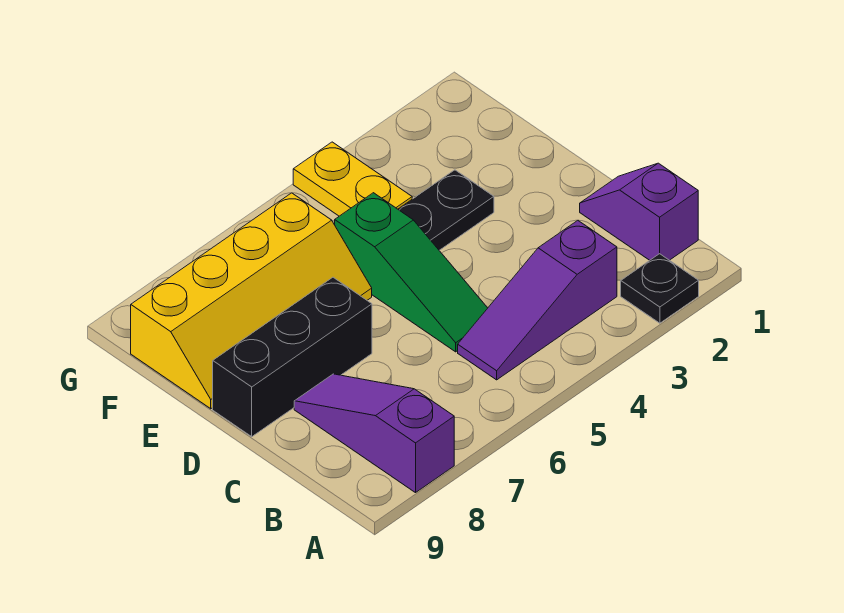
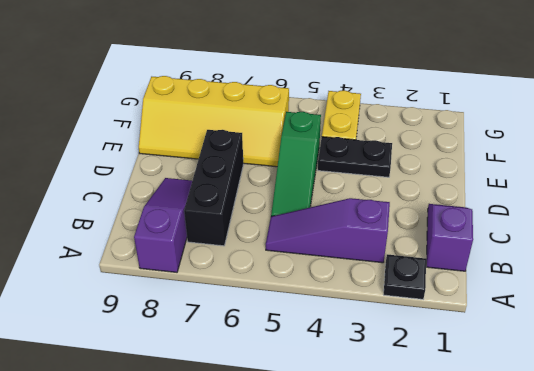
black 1x3 brick [213,277,372,437] -> black 1x3 brick turned to [184,130,243,246]

